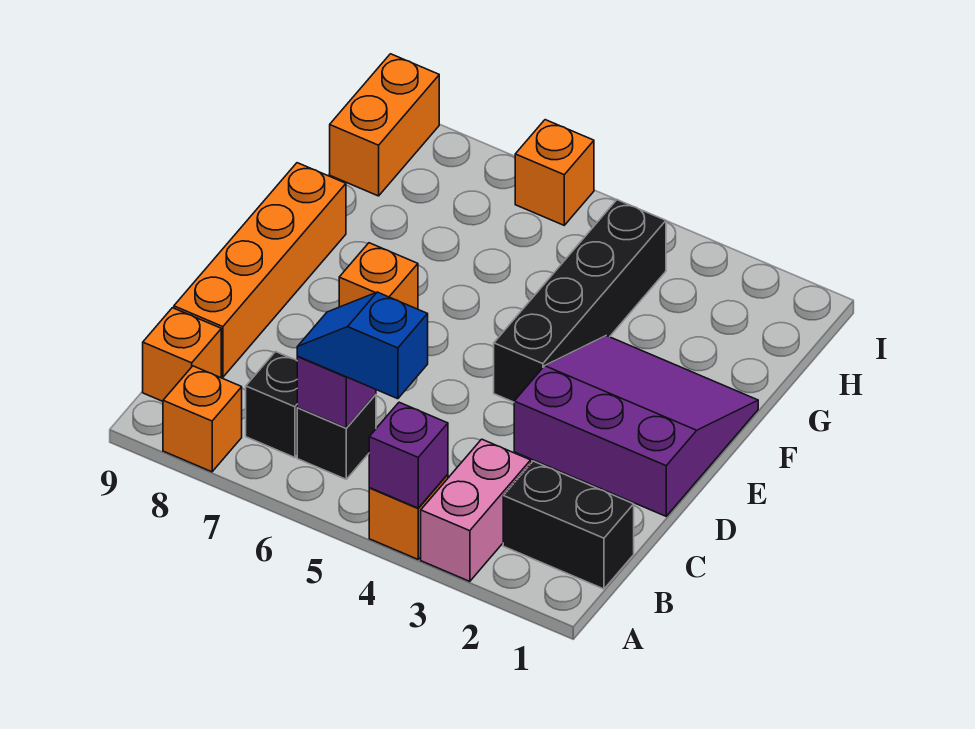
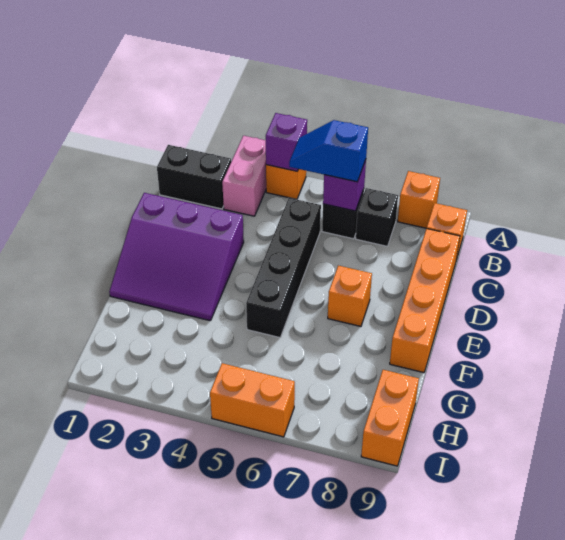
blue 1x2 slope [297,292,428,399] -> blue 1x2 slope turned to [289,120,368,182]
black 1x4 brick [494,200,666,402] -> black 1x4 brick moved to [246,198,321,338]
orange 1x1 brick [515,120,594,225] -> orange 1x2 brick [210,363,295,437]

